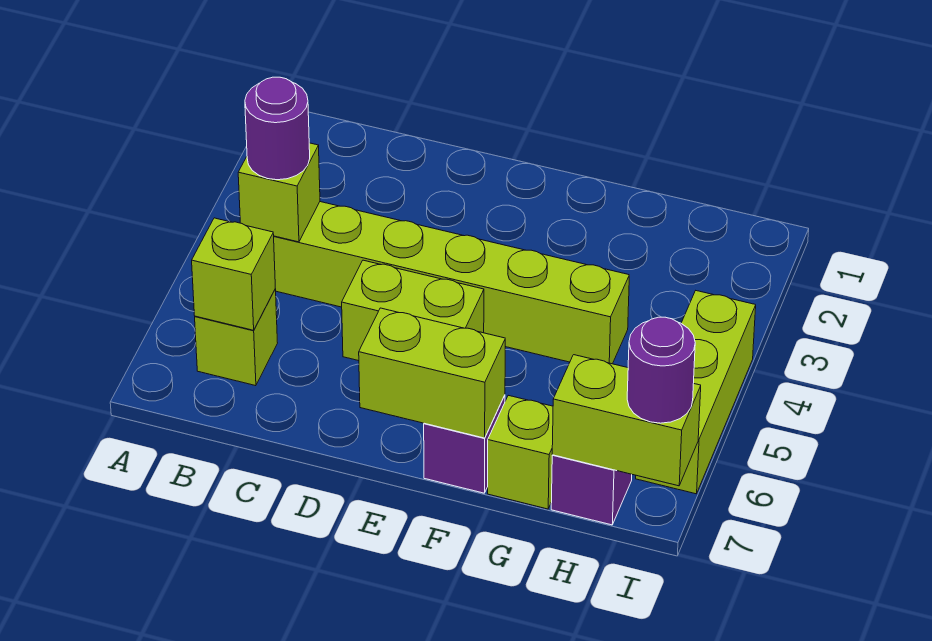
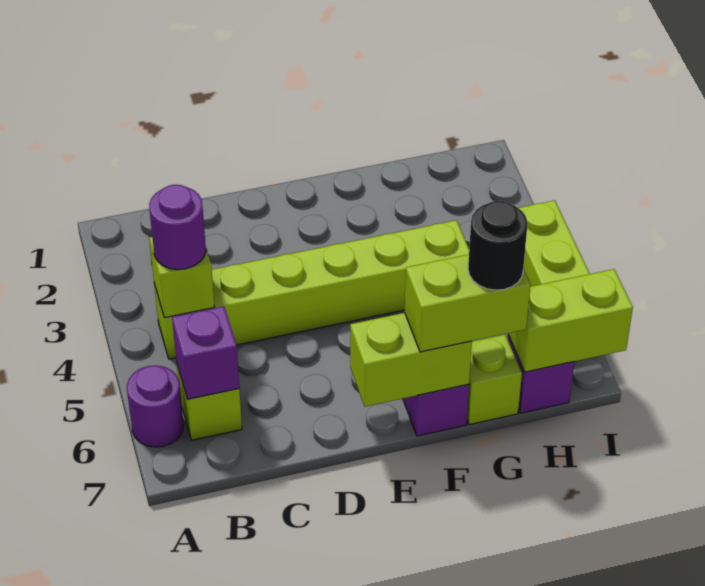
lime 1x1 brick [192,218,275,330] -> purple 1x1 brick [172,306,239,399]
lime 1x2 brick [342,260,484,361] -> lime 1x2 brick moved to [405,254,530,352]
none -> black 1x1 round brick [468,201,528,290]
purple 1x1 round brick [627,317,695,423] -> purple 1x1 round brick moved to [127,366,184,447]

